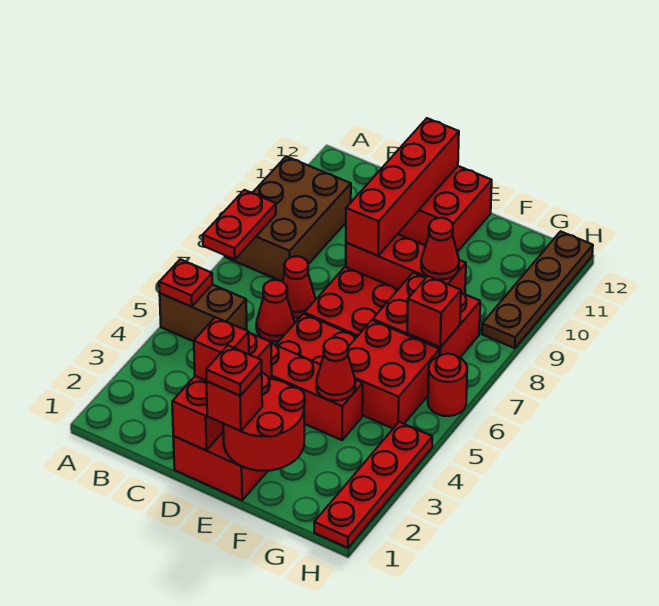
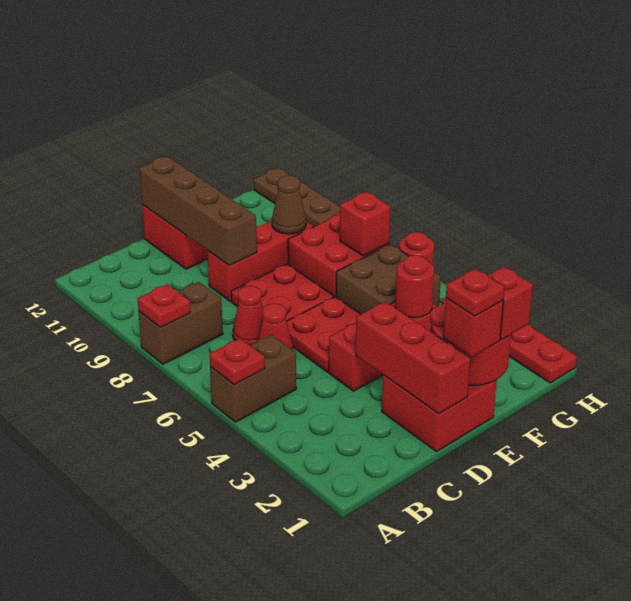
red 1x2 plate [203,190,276,259] -> red 1x1 plate [137,284,190,327]
brown 2x3 brick [225,156,351,281] -> brown 1x2 brick [138,282,223,364]
red 1x1 brick [194,317,249,380] -> red 1x1 brick moved to [487,267,533,340]
red 1x4 brick [346,118,459,256] -> brown 1x4 brick [139,156,257,265]
red 1x1 cone [316,338,355,401] -> red 1x1 round brick [395,255,434,317]
red 2x2 brick [348,320,439,428] -> brown 2x2 brick [336,244,441,314]
red 1x1 cone [421,218,459,280] -> brown 1x1 cone [272,176,306,234]

